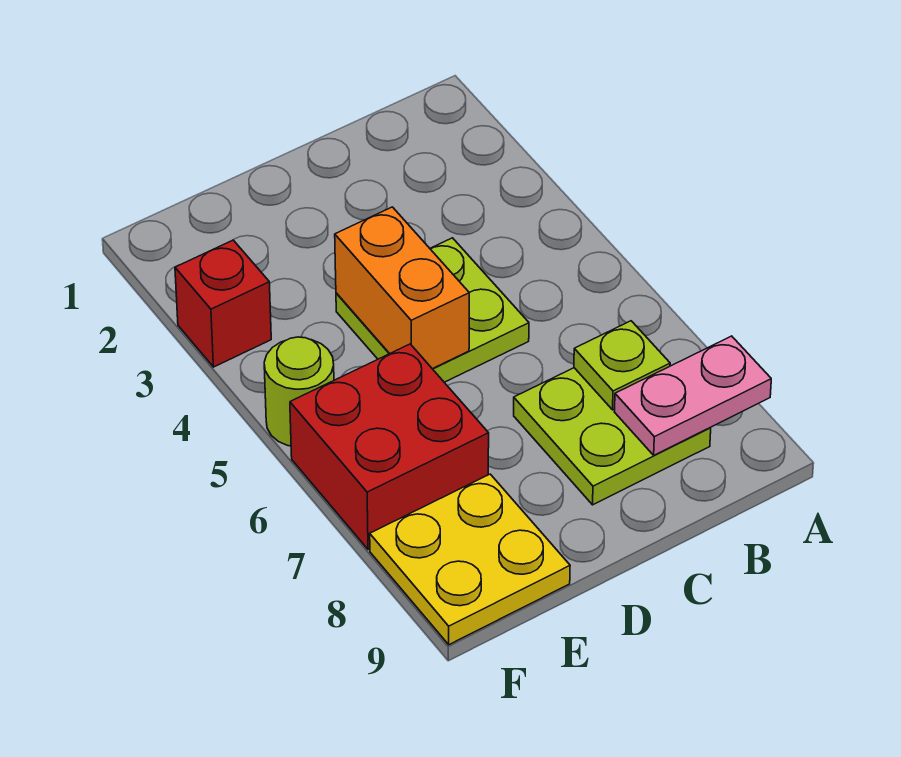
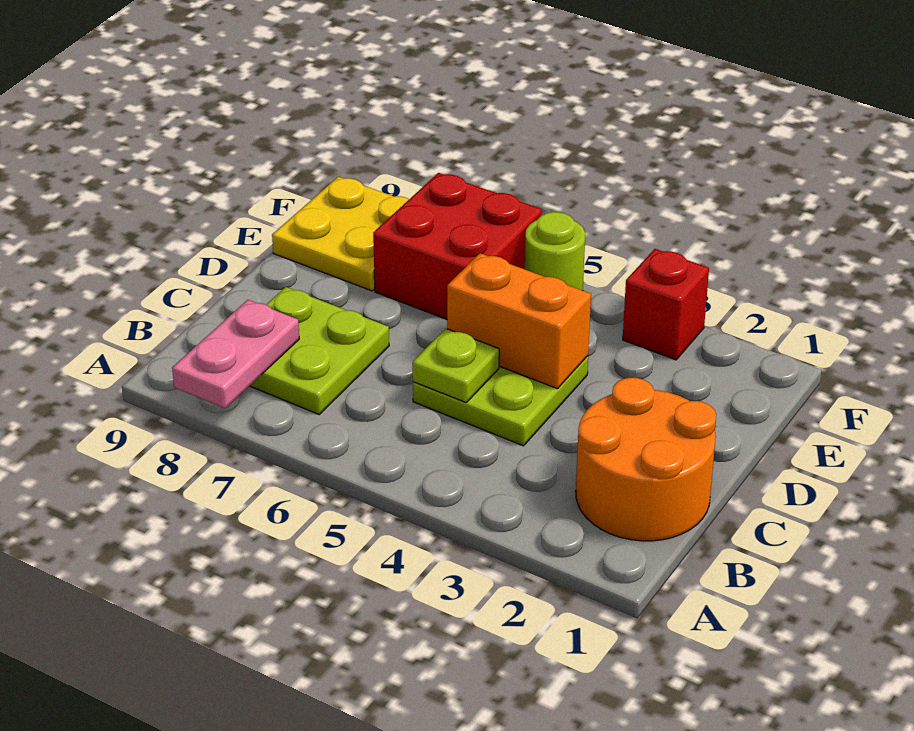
none -> orange 2x2 round brick [576,378,716,541]
lime 1x1 plate [574,321,670,410] -> lime 1x1 plate moved to [413,329,499,402]

